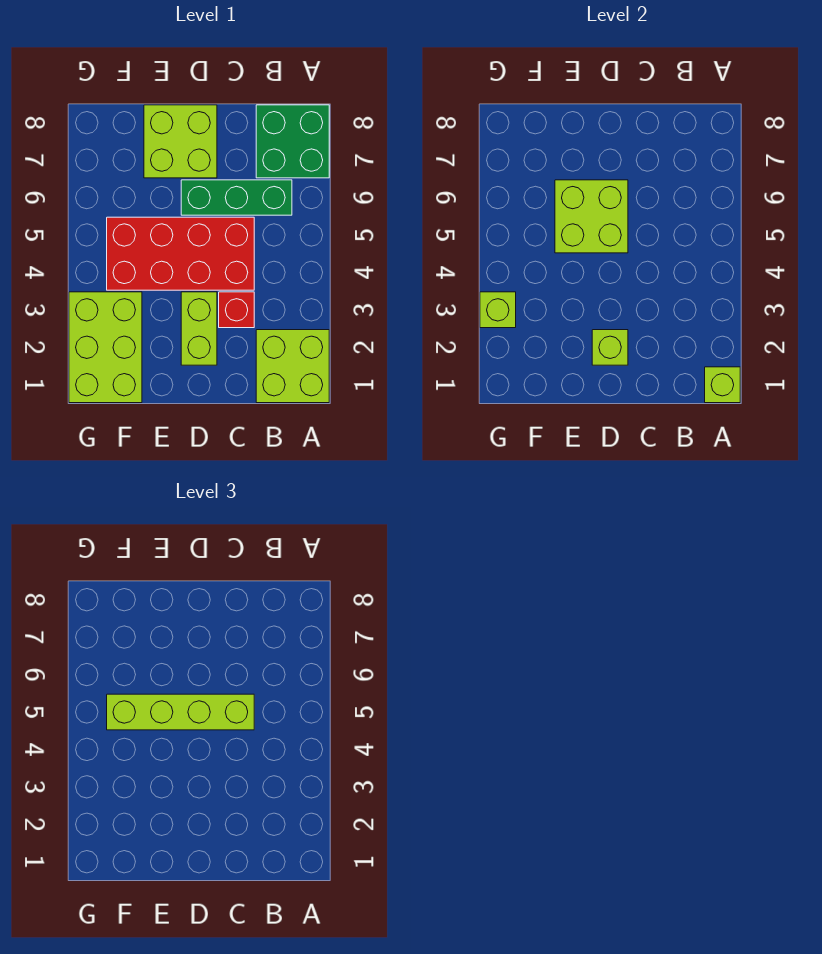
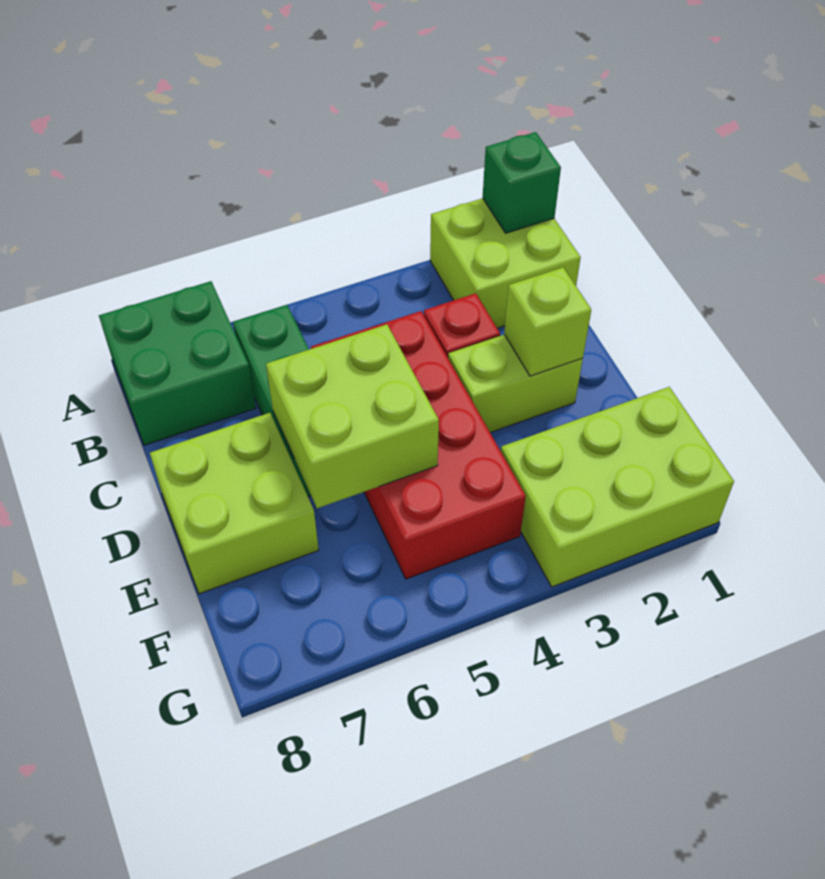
lime 1x1 brick [705,367,740,403] -> green 1x1 brick [483,132,561,233]
lime 1x4 brick [107,694,254,730] -> none
lime 1x1 brick [480,292,516,328] -> none

